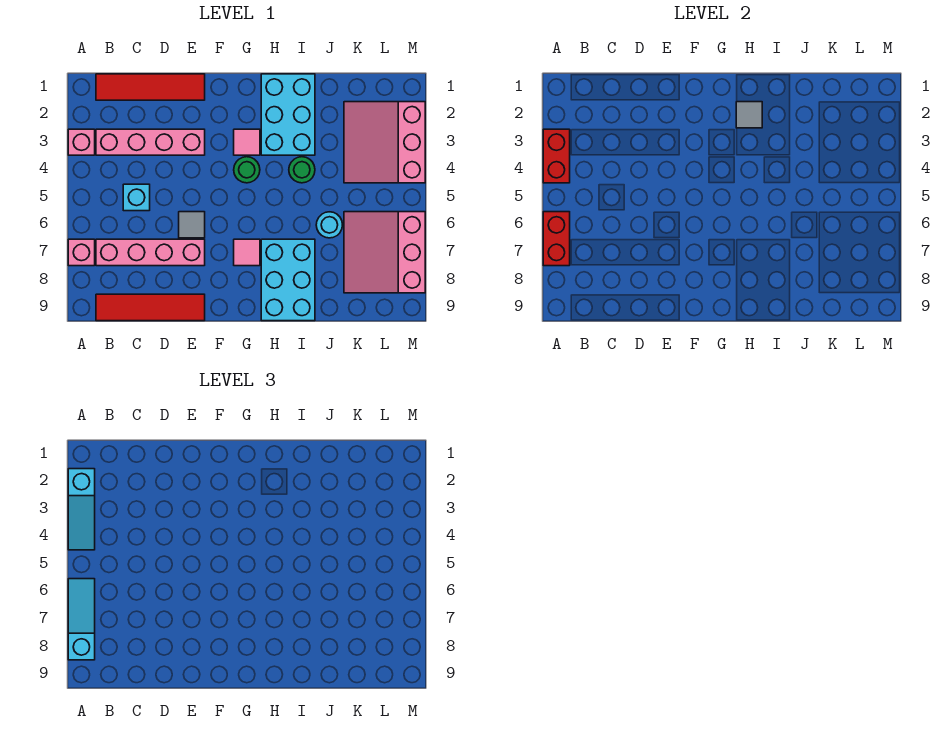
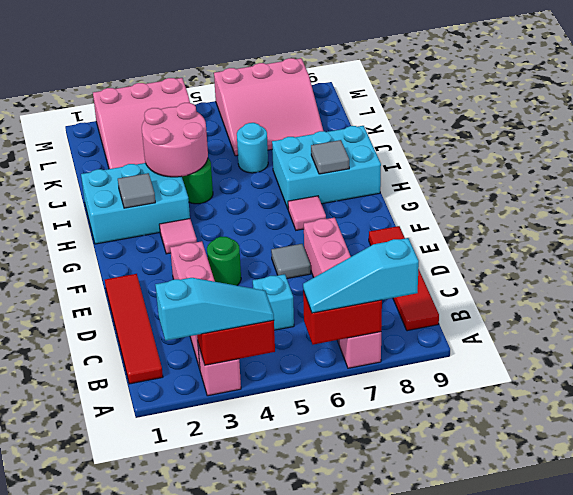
green 1x1 round brick [234,157,260,183] -> green 1x1 round brick moved to [207,237,241,286]
none -> grey 1x1 tile [311,140,349,174]
none -> pink 2x2 round brick [142,103,208,177]

